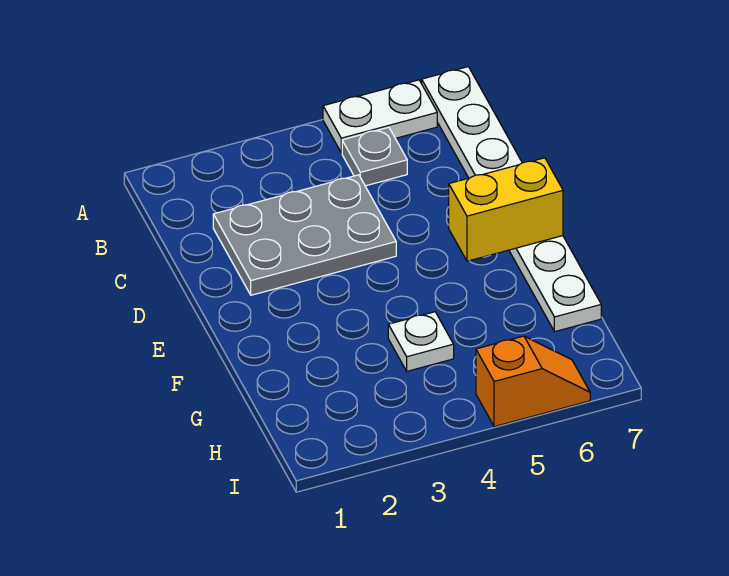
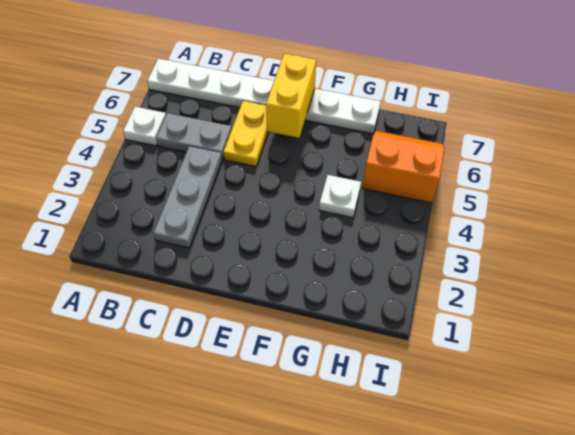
white 1x2 plate [323,80,437,153] -> white 1x1 plate [123,107,166,146]
grey 1x1 plate [342,127,407,186] -> grey 1x2 plate [156,113,232,160]
grey 2x3 plate [213,175,396,295] -> grey 1x3 plate [153,146,222,248]
none -> yellow 1x2 plate [223,101,268,167]
orange 1x2 slope [476,336,590,427] -> orange 2x2 slope [362,131,445,203]

